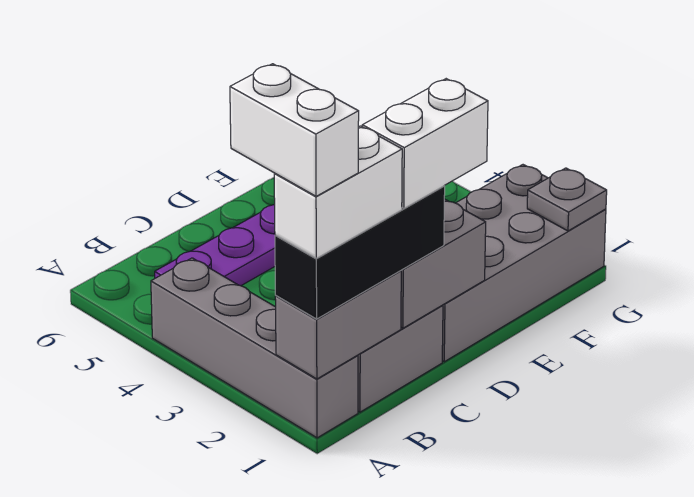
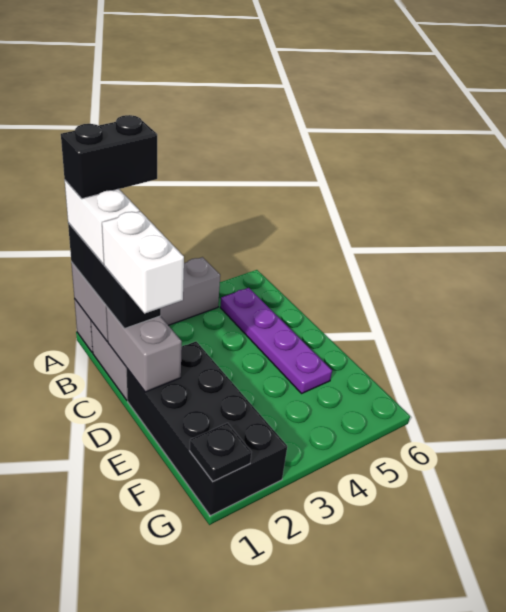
white 1x2 brick [230,64,359,196] -> black 1x2 brick [61,115,157,199]
grey 2x4 brick [442,165,606,362] -> black 2x4 brick [127,342,287,516]
grey 1x1 plate [527,168,607,231] -> black 1x1 plate [190,423,252,481]

